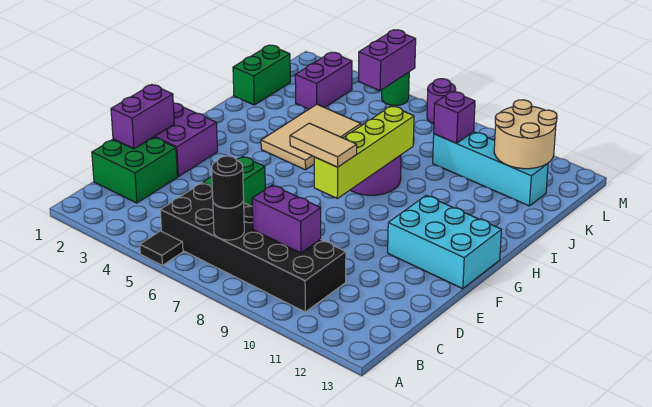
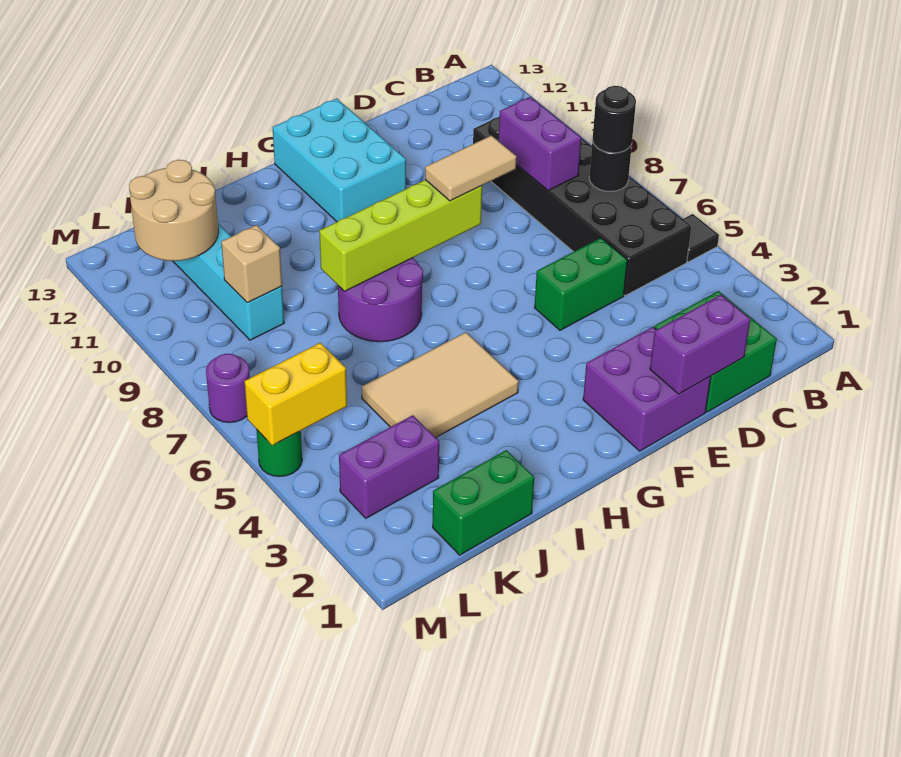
tan 1x2 tile [290,123,357,167] -> tan 1x2 tile turned to [425,135,517,201]
purple 1x1 brick [434,92,475,143] -> tan 1x1 brick [221,225,282,303]
purple 1x2 brick [358,30,416,91] -> yellow 1x2 brick [244,343,347,445]

